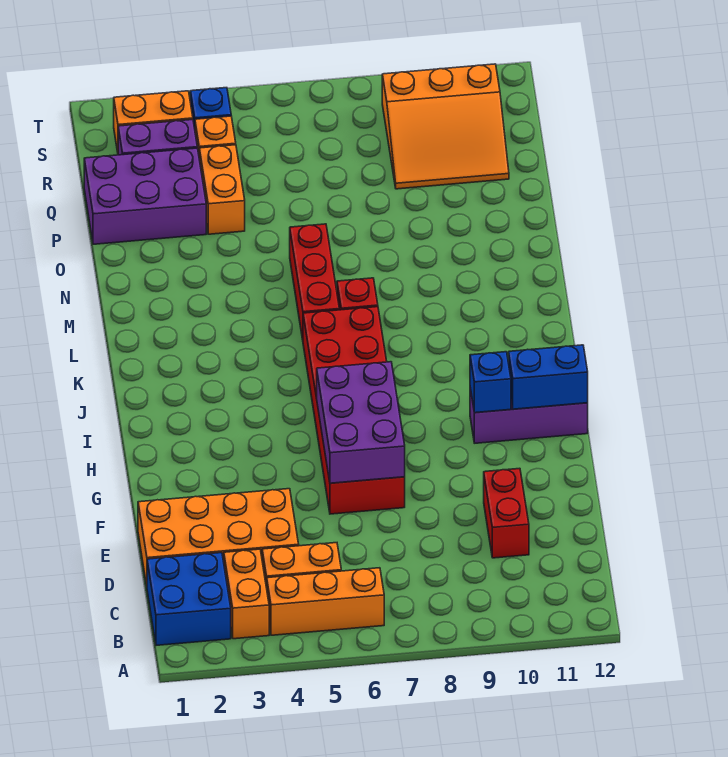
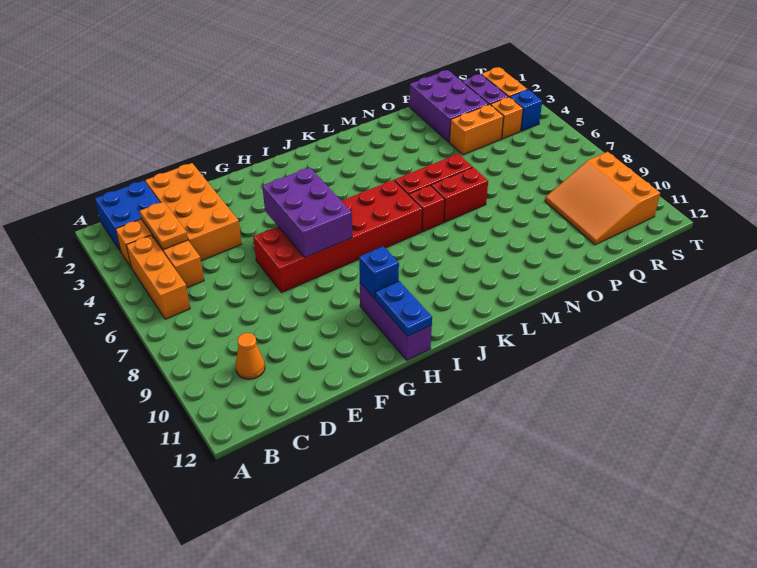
none -> orange 1x2 plate [140,202,188,250]
none -> orange 1x1 cone [236,333,265,379]
red 1x2 brick [484,468,529,558] -> red 1x2 brick moved to [431,167,488,222]
purple 2x3 brick [317,362,405,483] -> purple 2x3 brick turned to [262,167,352,257]
blue 1x2 brick [509,345,588,409] -> blue 1x2 plate [375,281,432,336]

